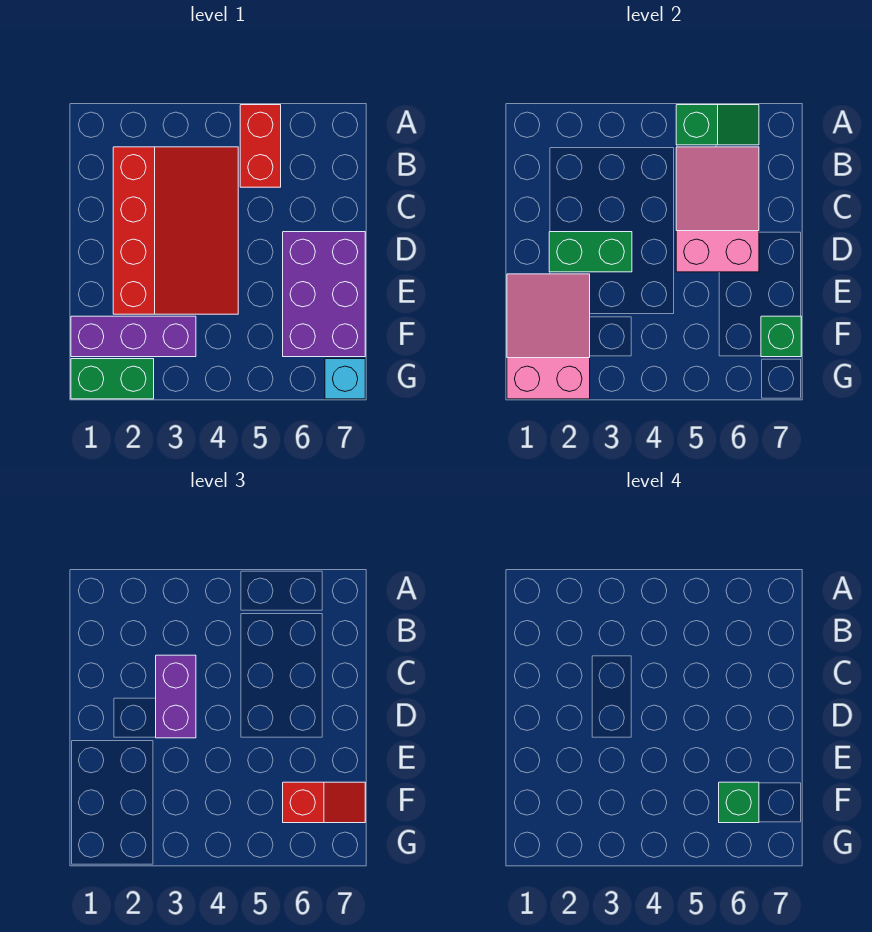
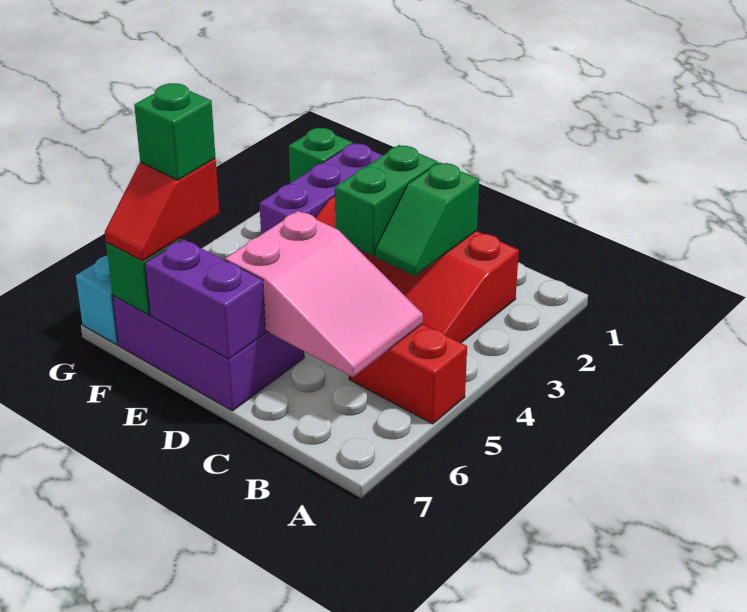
green 1x2 slope [676,105,759,145] -> green 1x2 slope moved to [376,162,479,276]
purple 1x2 brick [156,655,196,738] -> purple 1x2 brick moved to [145,239,266,359]
pink 2x3 slope [507,274,590,399] -> none
green 1x2 brick [71,359,154,399] -> green 1x1 brick [289,127,352,183]

